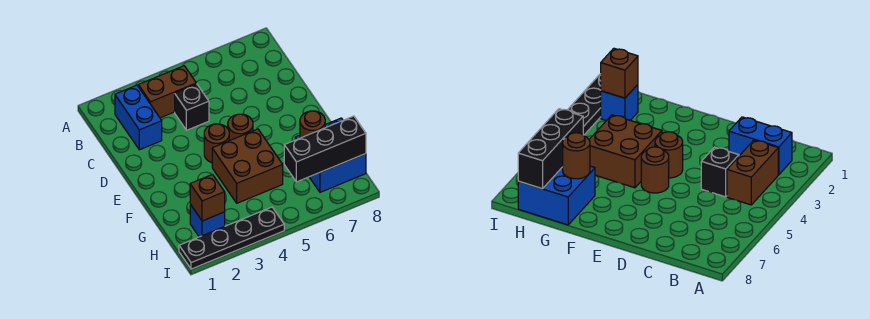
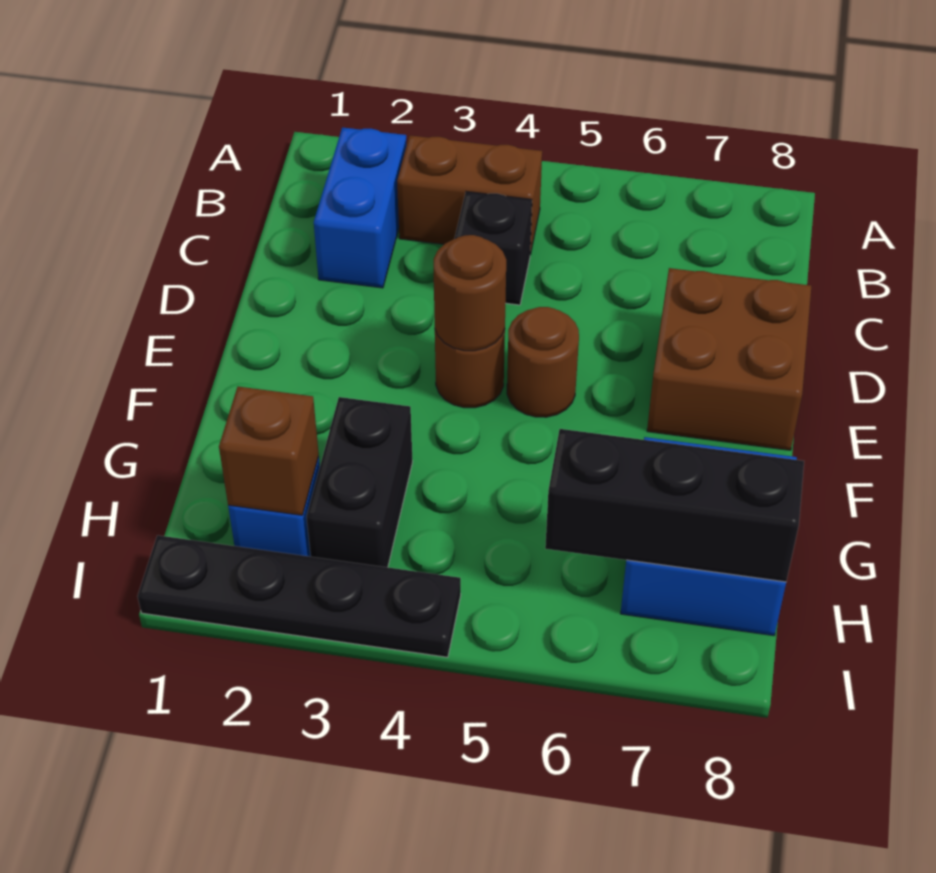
brown 2x2 brick [212,129,283,203] -> brown 2x2 brick moved to [647,268,811,450]
none -> black 1x2 brick [307,397,413,567]
brown 1x1 round brick [300,111,325,138] -> brown 1x1 round brick moved to [434,235,506,351]

